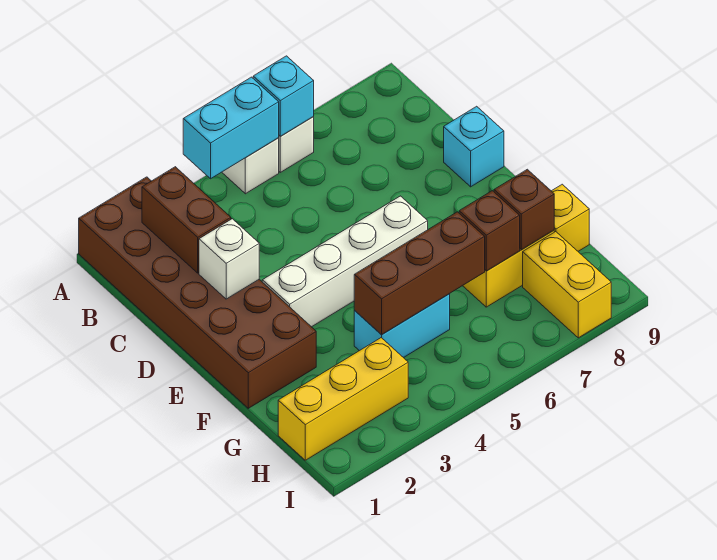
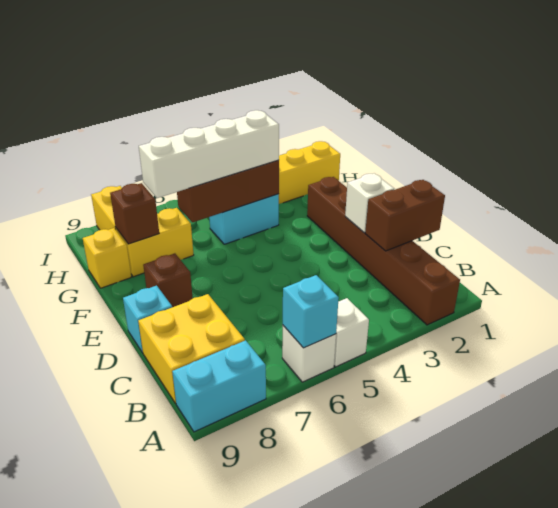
brown 2x6 brick [79,177,316,408] -> brown 1x6 brick [307,177,460,325]
cyan 1x2 brick [183,77,279,179] -> cyan 1x2 brick moved to [172,340,266,432]
brown 1x2 brick [142,167,231,273] -> brown 1x2 brick turned to [365,180,445,251]
none -> yellow 2x2 brick [138,294,245,403]
white 1x4 brick [262,196,428,327] -> white 1x4 brick moved to [139,110,279,198]
brown 1x1 brick [459,191,520,271] -> brown 1x1 brick moved to [143,253,193,307]

